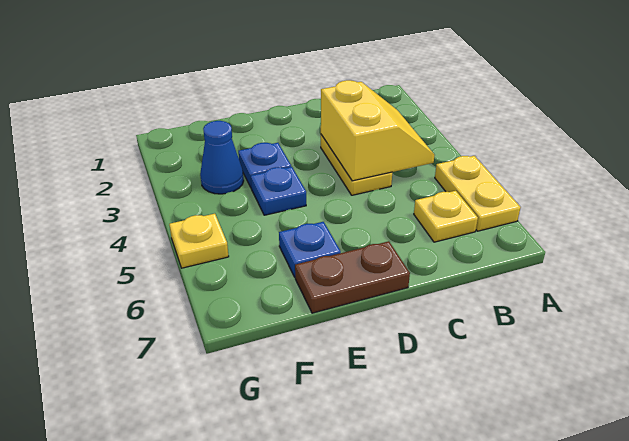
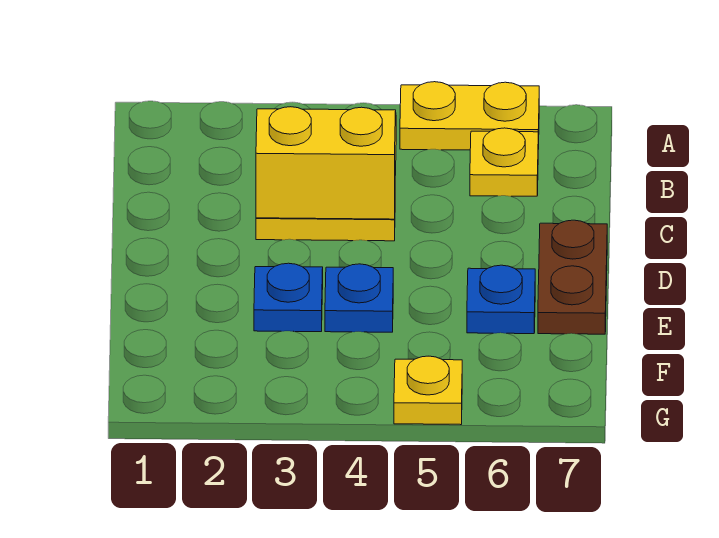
blue 1x1 cone [200,121,244,194] -> none

